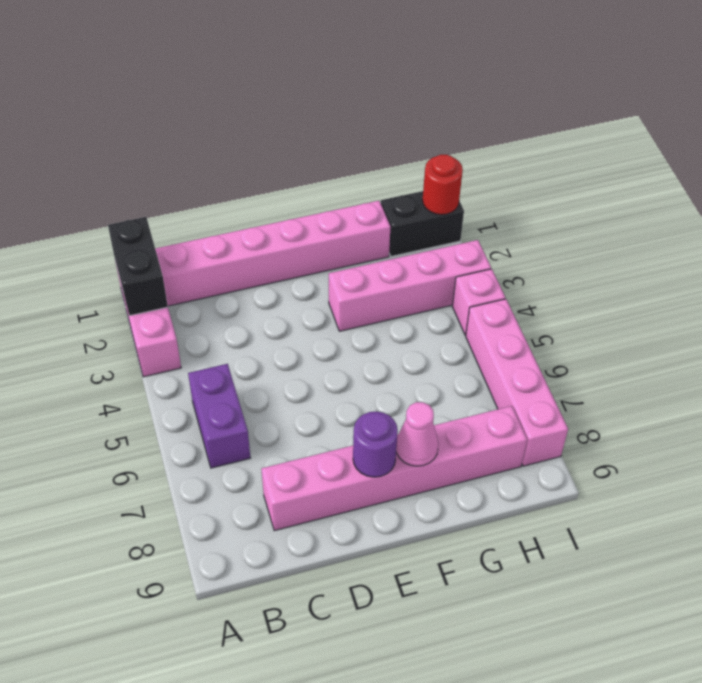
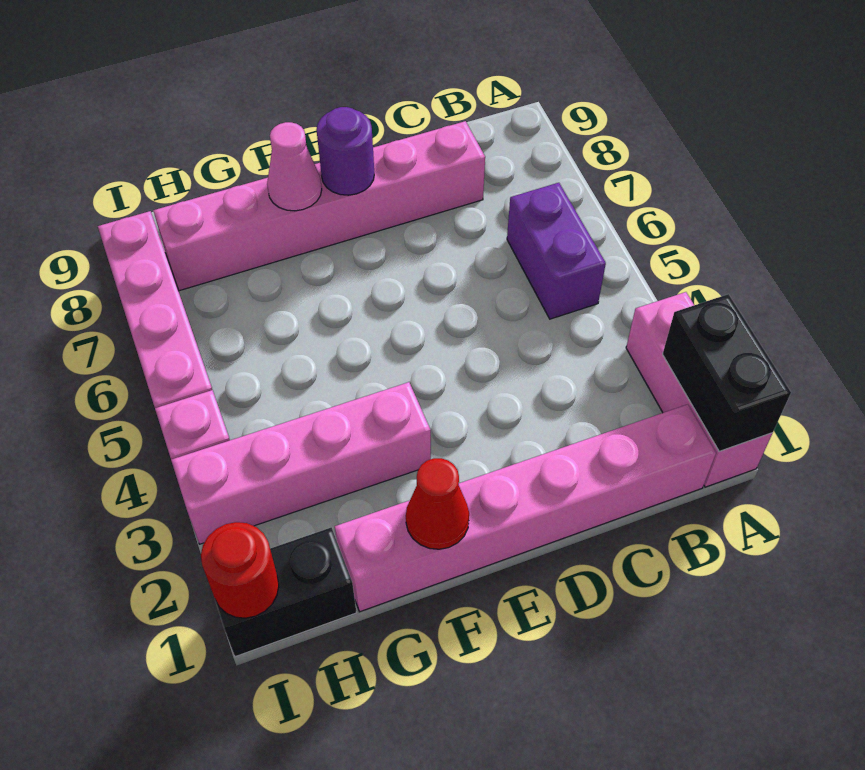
none -> red 1x1 cone [406,458,469,549]

